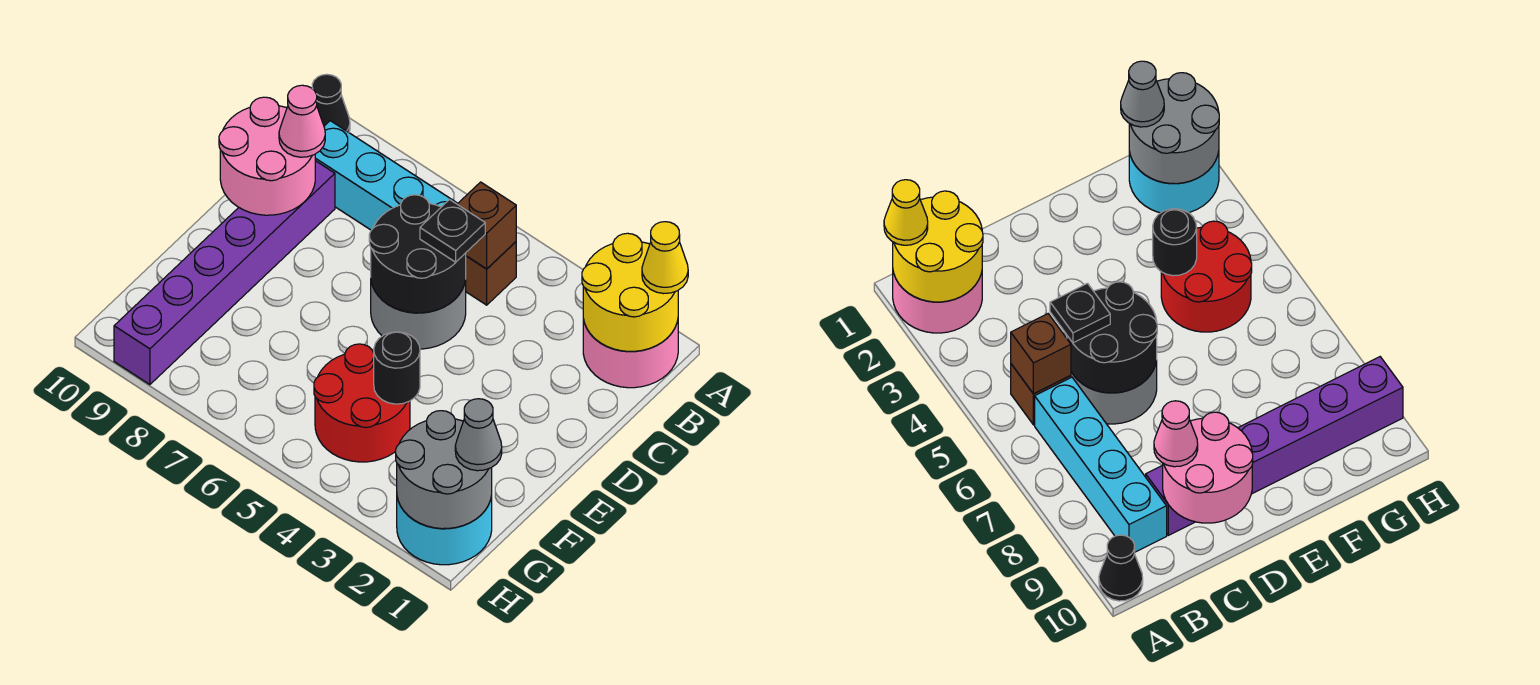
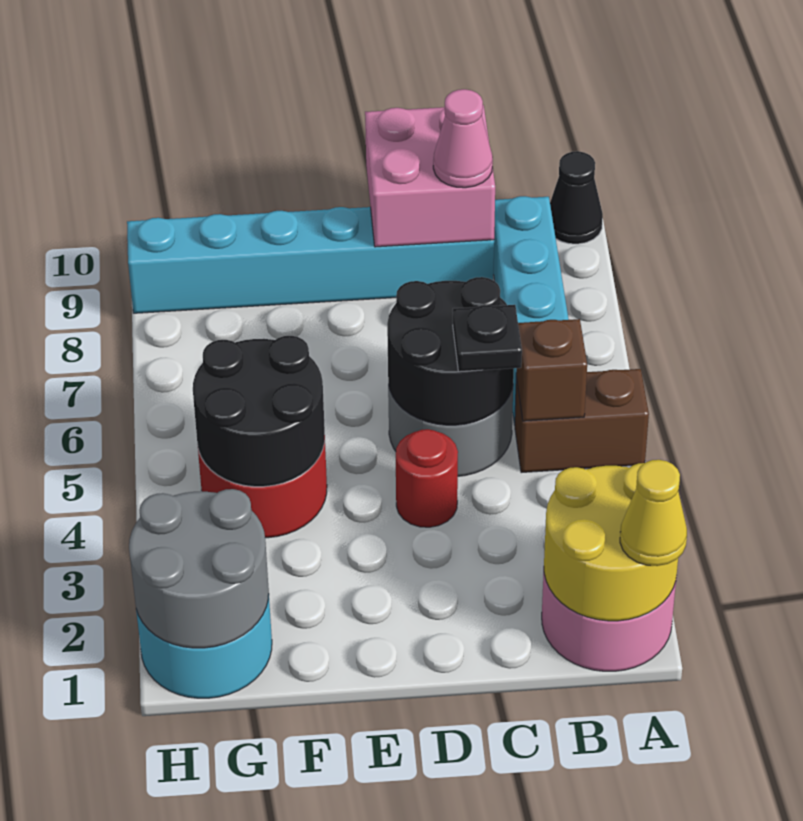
brown 1x1 brick [466,242,516,305] -> brown 1x2 brick [515,369,649,473]
purple 1x6 brick [114,161,335,385] -> cyan 1x6 brick [127,207,494,313]
pink 2x2 round brick [219,97,315,215] -> pink 2x2 brick [365,105,495,247]
none -> red 1x1 round brick [396,429,458,527]
black 1x1 round brick [373,332,420,404] -> black 2x2 round brick [193,336,325,487]
grey 1x1 cone [455,399,502,471] -> none

